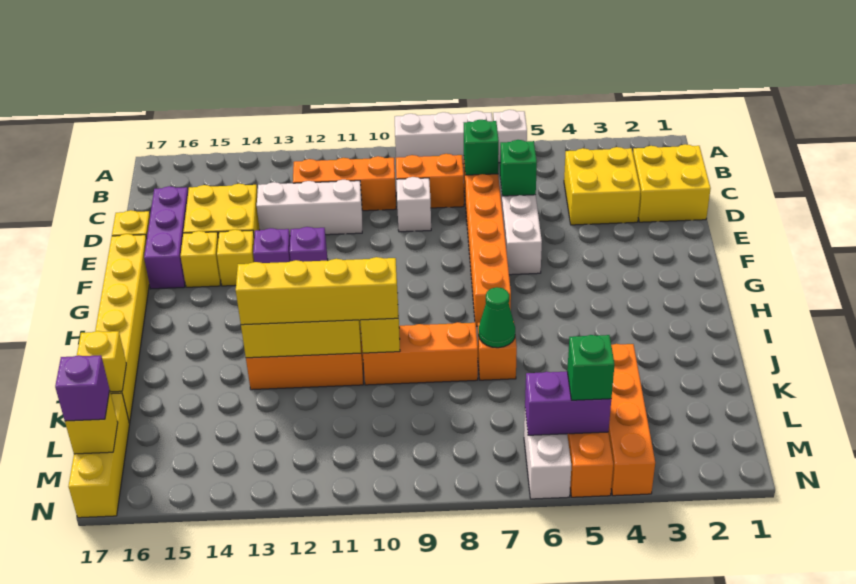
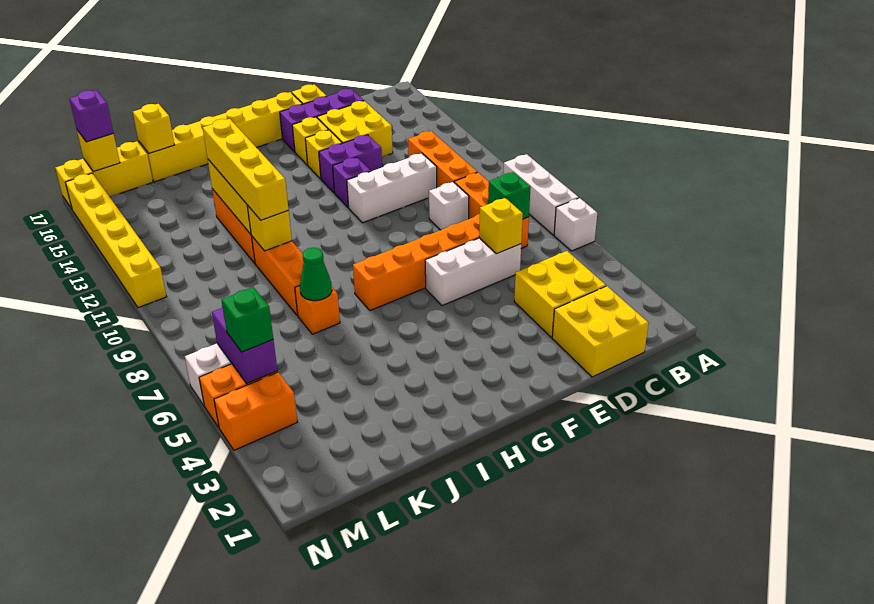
green 1x1 brick [500,140,537,196] -> yellow 1x1 brick [479,198,523,254]
white 1x3 brick [257,180,362,235] -> white 1x3 brick turned to [347,153,437,223]
purple 1x1 brick [253,228,291,263] -> purple 1x2 brick [319,135,382,193]
orange 1x4 brick [608,344,655,496] -> orange 1x2 brick [214,372,297,450]
none -> yellow 1x6 brick [65,173,166,308]

